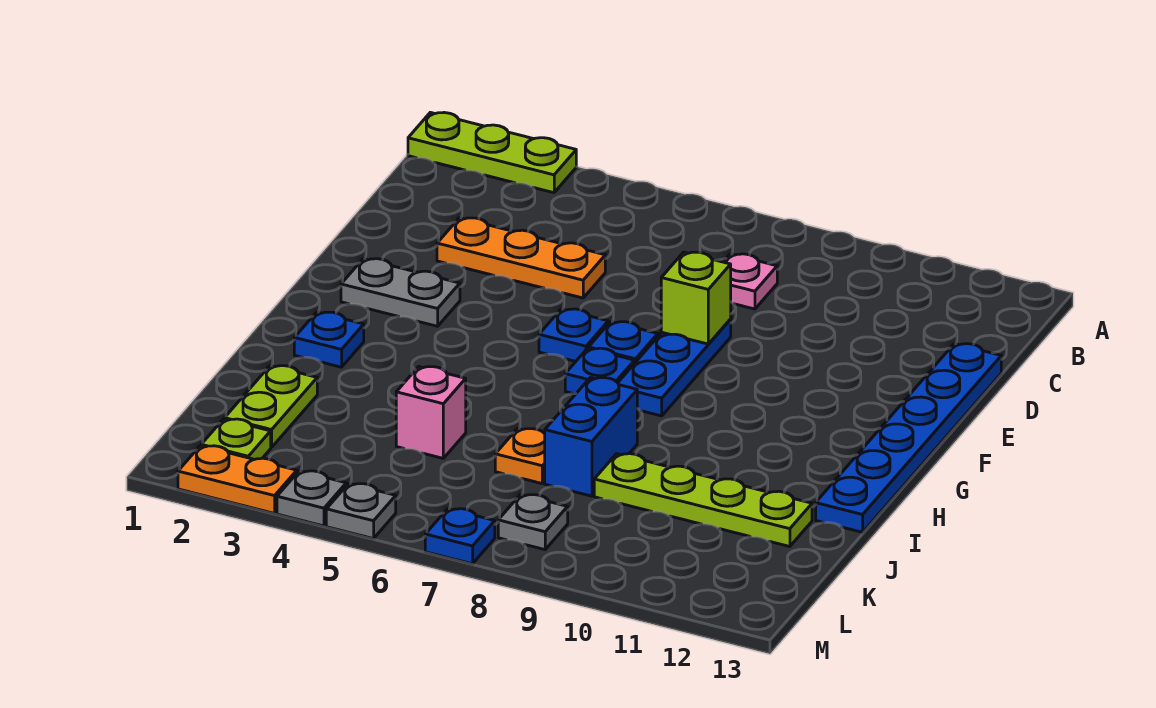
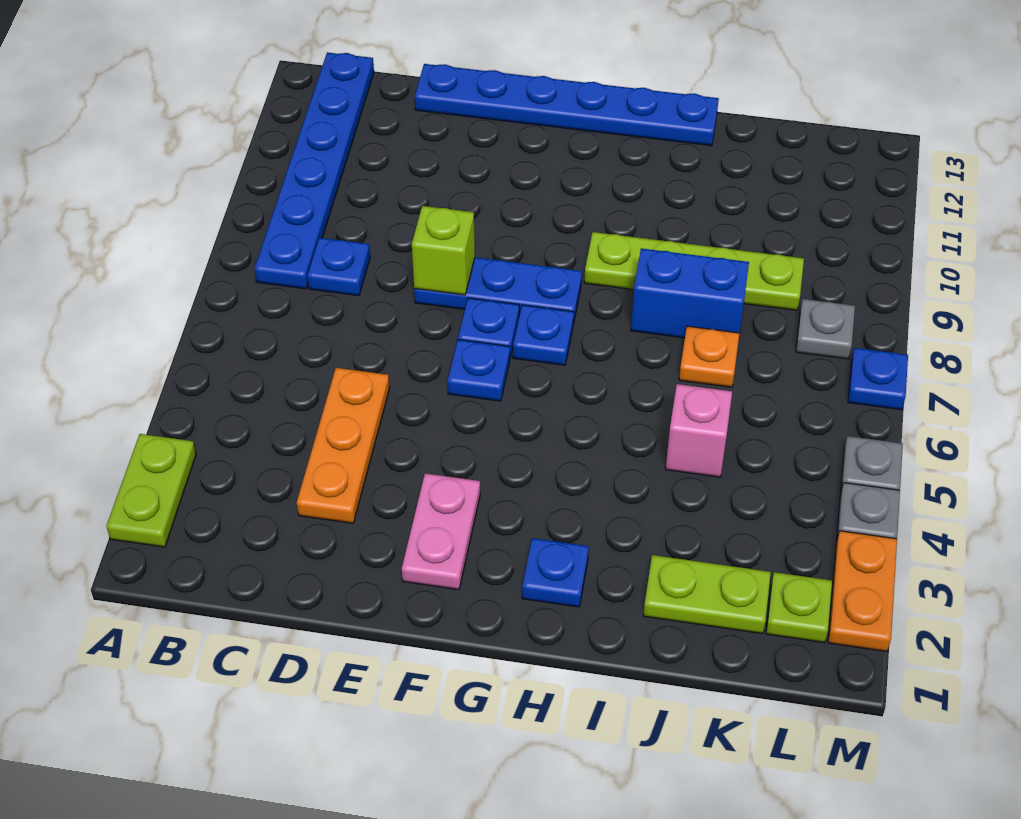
lime 1x3 plate [408,112,576,193] -> lime 1x2 plate [106,434,196,547]
none -> blue 1x6 plate [254,52,374,289]
pink 1x1 plate [723,254,777,309] -> blue 1x1 plate [307,238,370,296]
grey 1x2 plate [341,259,460,326] -> pink 1x2 plate [402,473,480,590]
lime 1x4 plate [594,454,812,547] -> lime 1x4 plate turned to [584,232,804,310]

